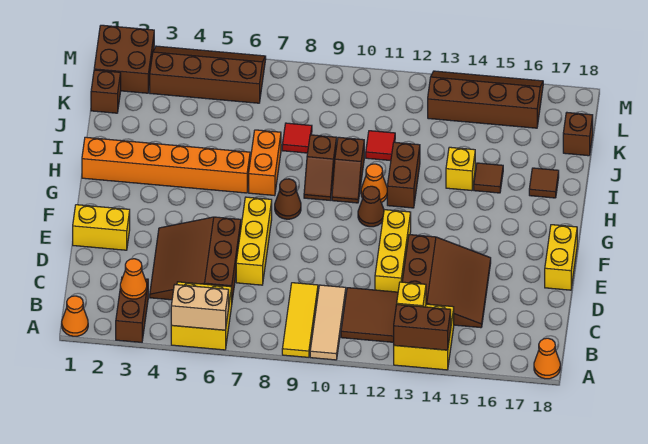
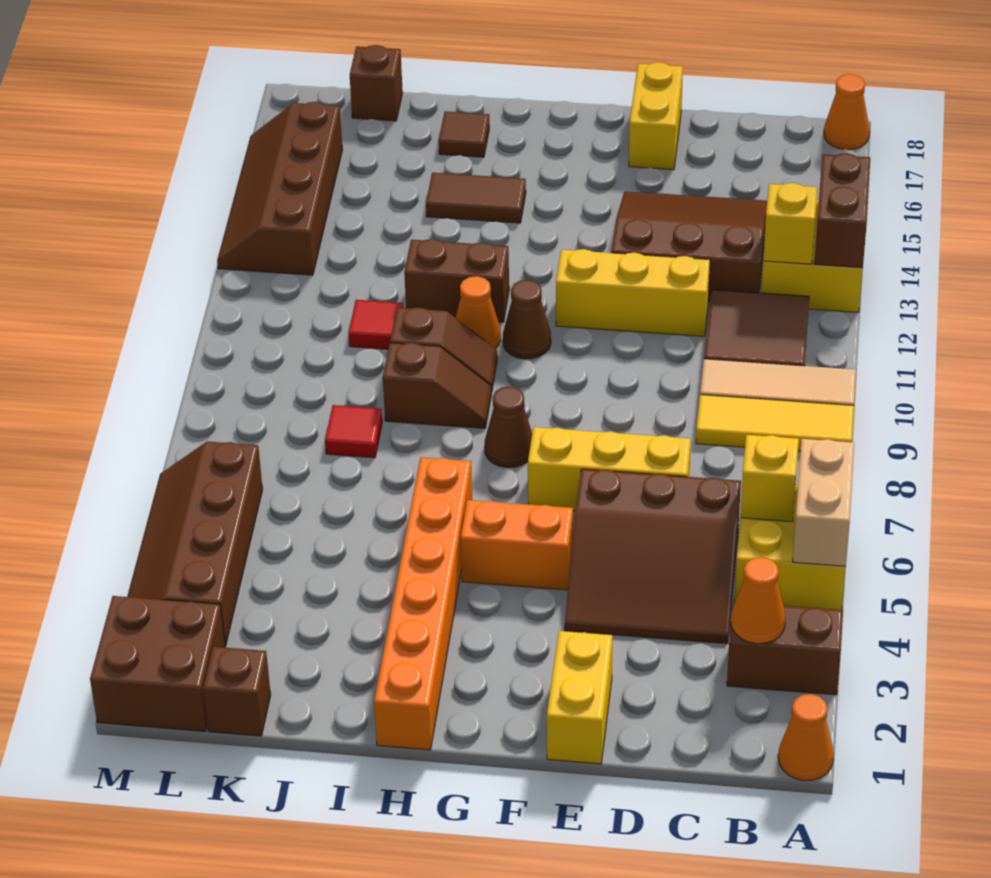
yellow 1x2 brick [545,225,577,290] -> yellow 1x2 brick turned to [629,62,683,169]
orange 1x2 brick [249,130,281,196] -> orange 1x2 brick moved to [461,500,573,590]
yellow 1x1 brick [446,147,475,191] -> yellow 1x1 brick moved to [740,435,799,522]
brown 1x1 tile [474,163,503,193] -> brown 1x2 tile [426,173,526,223]

